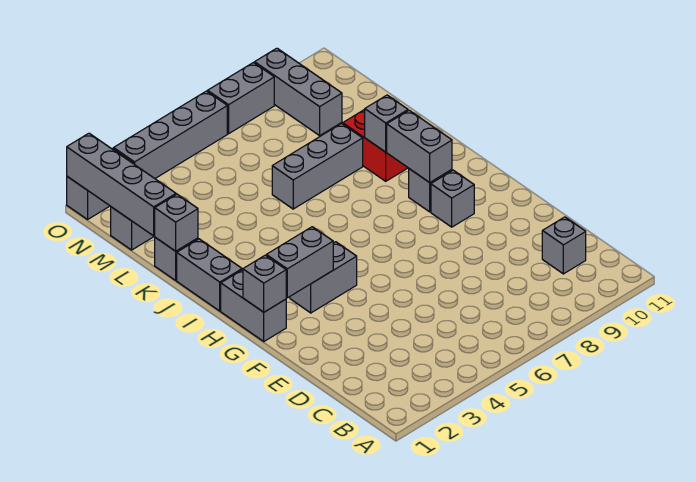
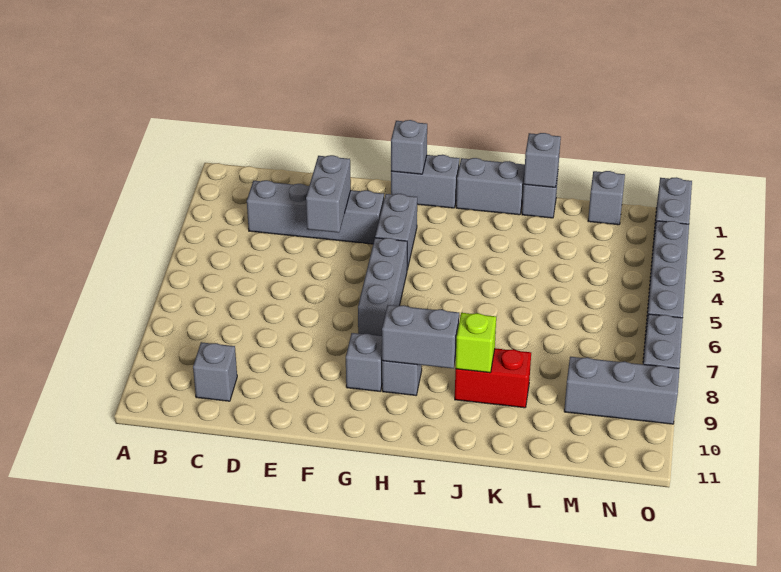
grey 1x2 brick [266,227,333,298] -> grey 1x2 brick moved to [306,155,351,233]
grey 1x1 brick [365,95,408,152] -> lime 1x1 brick [456,313,496,373]
grey 1x3 brick [272,124,363,209] -> grey 1x3 brick moved to [358,238,407,336]
grey 1x4 brick [67,133,176,236] -> grey 1x4 brick moved to [247,180,384,244]

